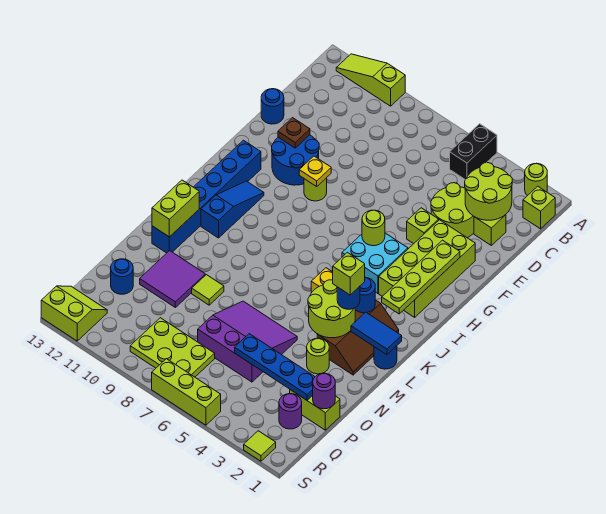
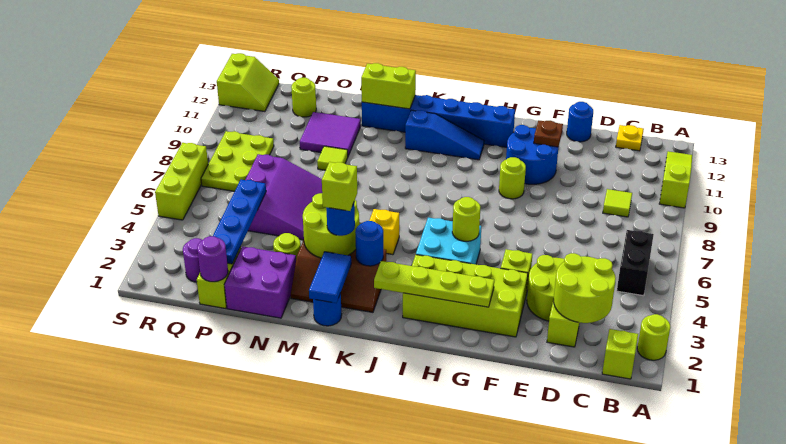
black 1x2 brick [450,124,497,180] -> black 1x2 brick turned to [617,230,654,296]
yellow 1x1 plate [299,156,331,186] -> yellow 1x1 plate moved to [616,125,644,151]
none -> purple 2x2 brick [225,246,296,318]
blue 1x1 round brick [111,259,133,294] -> lime 1x1 round brick [291,78,316,117]
lime 1x1 tile [244,431,276,461] -> lime 1x1 tile moved to [603,189,632,217]

